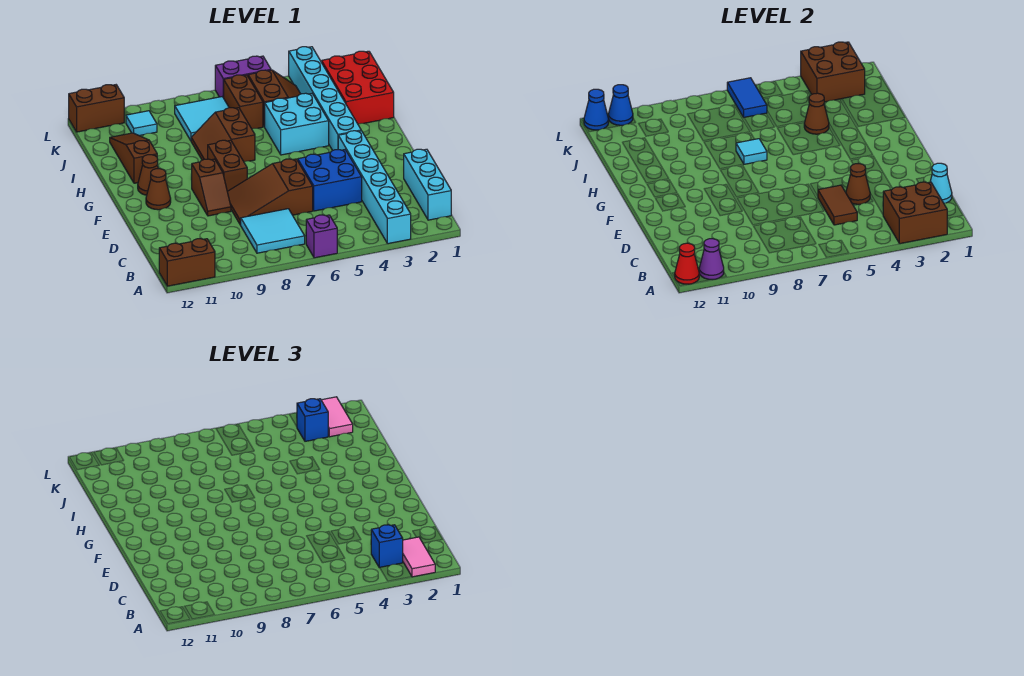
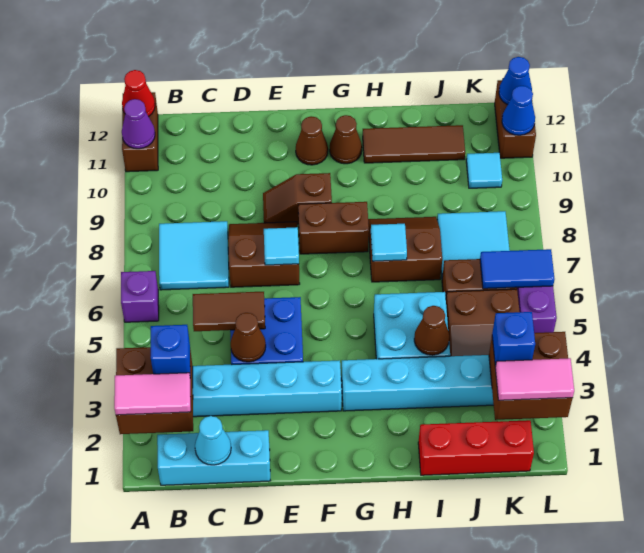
brown 2x3 slope [227,159,313,225] -> brown 2x2 slope [228,222,300,287]
none -> cyan 1x1 tile [264,227,299,265]
brown 1x3 slope [110,133,157,183] -> brown 1x3 tile [363,125,465,163]
red 2x3 brick [322,51,394,124] -> red 1x3 brick [418,420,534,475]

